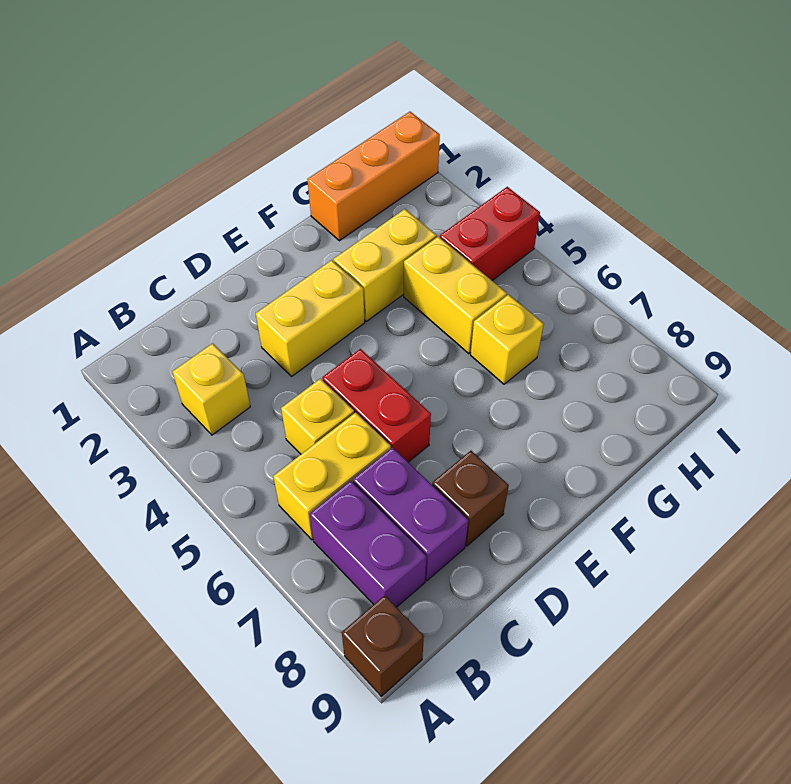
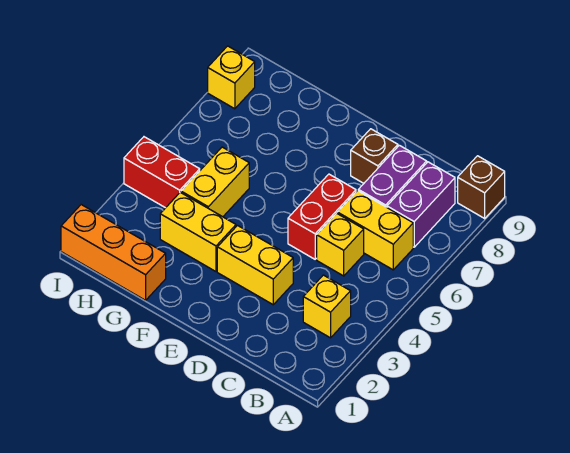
yellow 1x1 brick [471,295,544,384] -> yellow 1x1 brick moved to [208,46,255,109]

